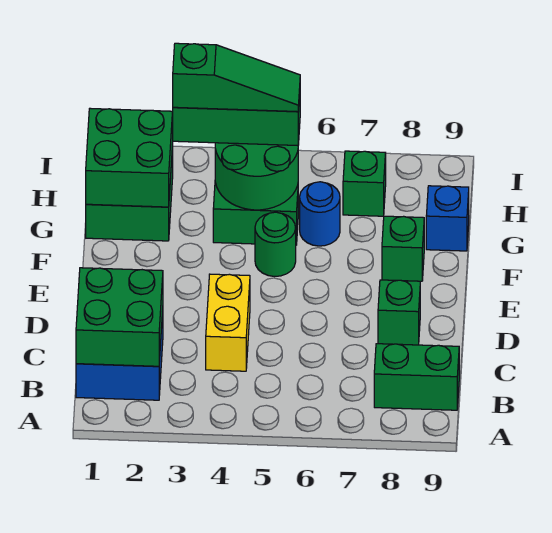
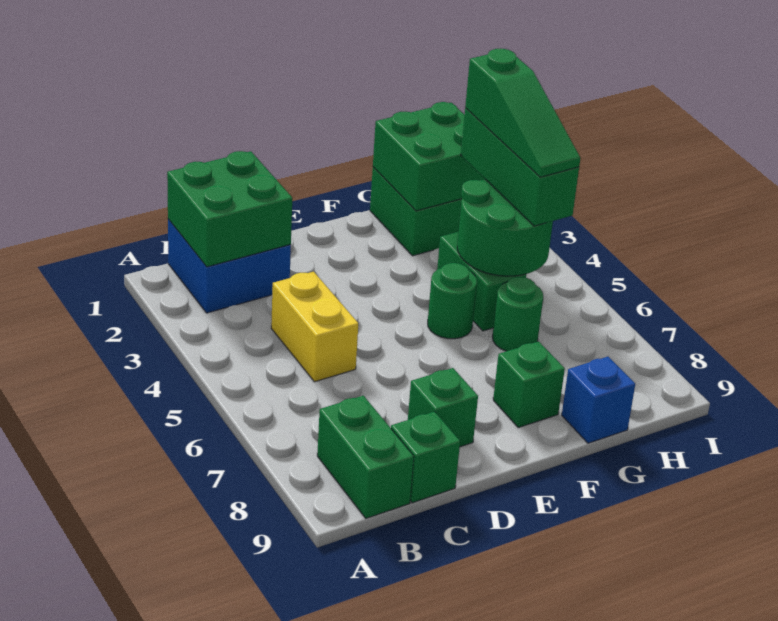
yellow 1x2 brick [206,274,250,371] -> yellow 1x2 brick turned to [271,272,358,382]
blue 1x1 round brick [300,182,340,246] -> green 1x1 round brick [492,277,543,351]
green 1x1 brick [343,151,386,216] -> green 1x1 brick moved to [391,412,460,503]

